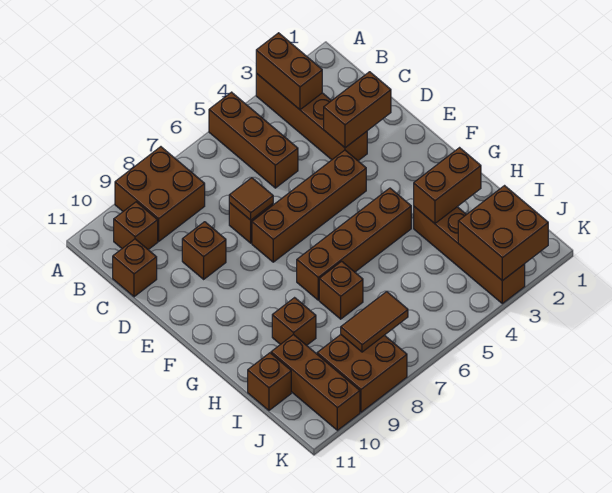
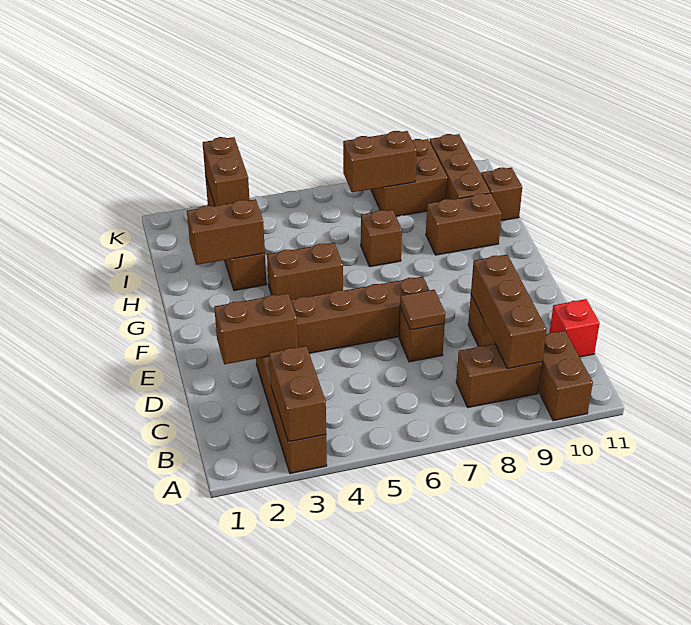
brown 1x3 brick [209,92,298,188] -> brown 1x3 brick moved to [471,255,547,369]
brown 2x2 brick [115,147,205,241] -> brown 1x2 brick [456,344,542,408]
brown 1x1 brick [114,202,158,250] -> brown 1x2 brick [538,331,593,421]
brown 1x1 brick [113,239,157,297] -> red 1x1 brick [550,299,600,357]
brown 1x4 brick [297,188,411,300] -> brown 1x2 brick [267,243,343,300]
brown 1x1 brick [272,298,316,345] -> brown 1x2 brick [426,193,502,255]
brown 2x2 brick [458,186,548,281] -> brown 1x2 brick [202,137,249,206]
brown 1x2 tile [341,292,408,352] -> brown 1x2 brick [343,131,417,192]

